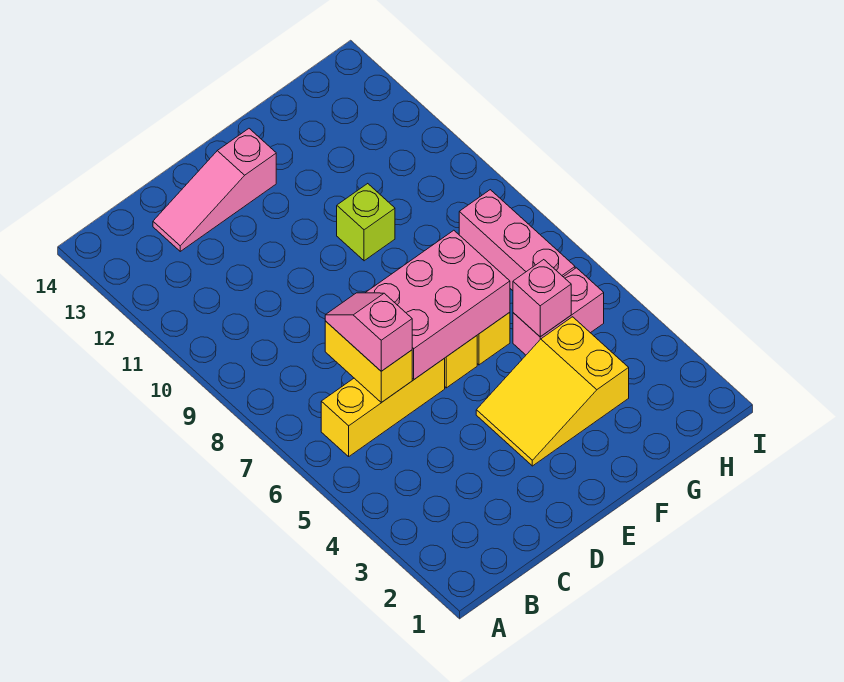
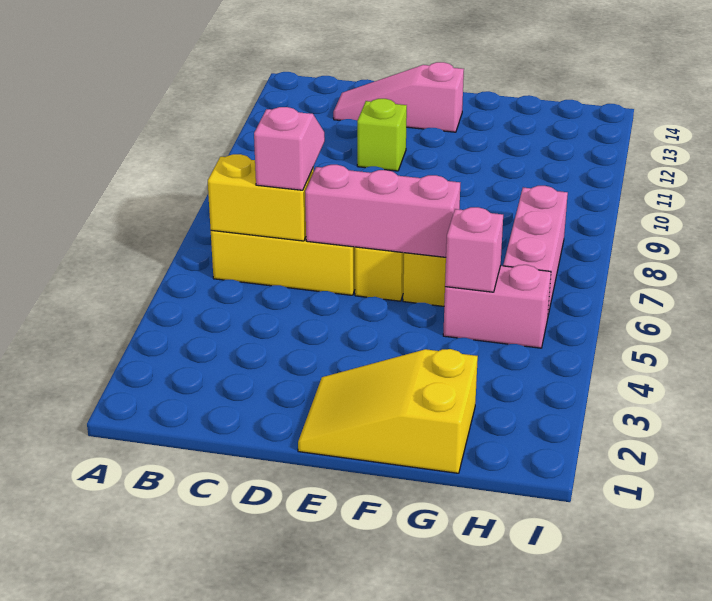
yellow 1x2 brick [325,321,412,403] -> yellow 1x2 brick turned to [208,154,314,241]
pink 2x3 brick [366,230,510,379] -> pink 1x3 brick [305,165,460,257]
yellow 2x3 slope [476,317,629,466] -> yellow 2x3 slope moved to [298,349,478,473]
lime 1x1 brick [337,184,395,261] -> lime 1x1 brick moved to [357,99,407,171]

